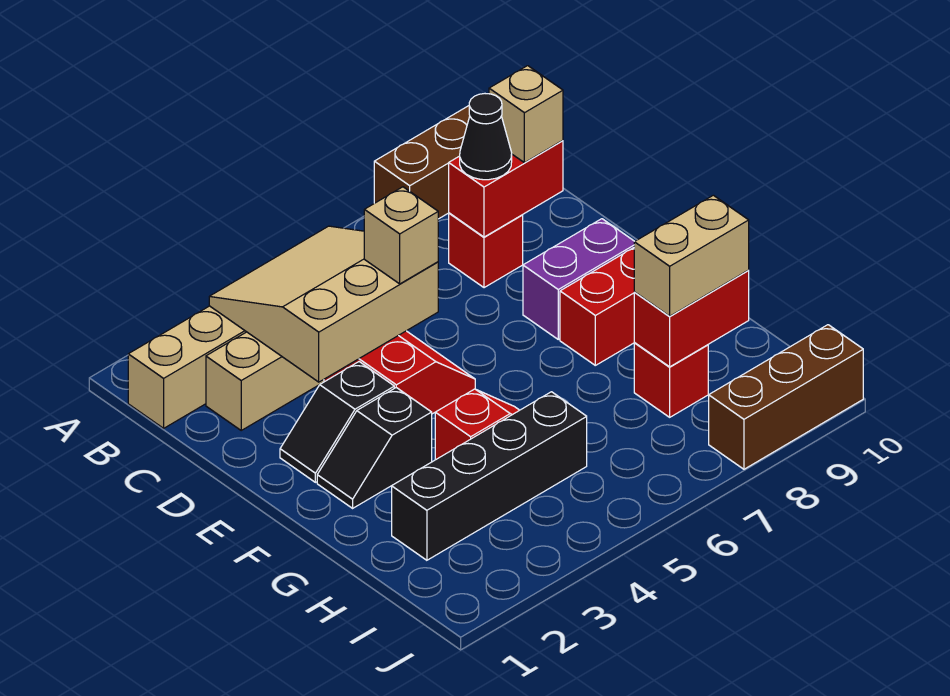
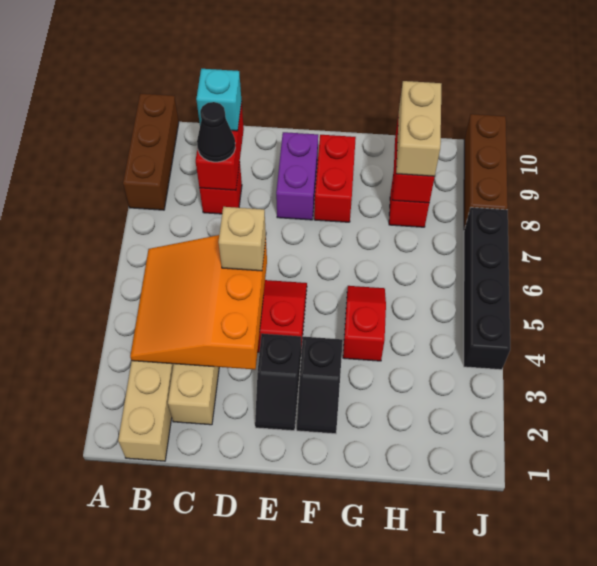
tan 3x3 slope [209,226,438,382] -> orange 3x3 slope [130,235,267,369]
tan 1x1 brick [489,66,563,163] -> cyan 1x1 brick [196,69,242,131]
black 1x4 brick [392,392,587,560] -> black 1x4 brick moved to [464,207,510,370]

